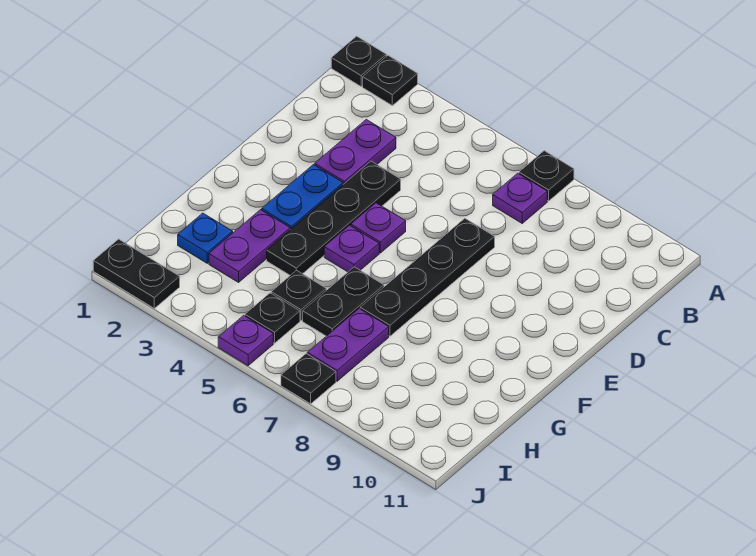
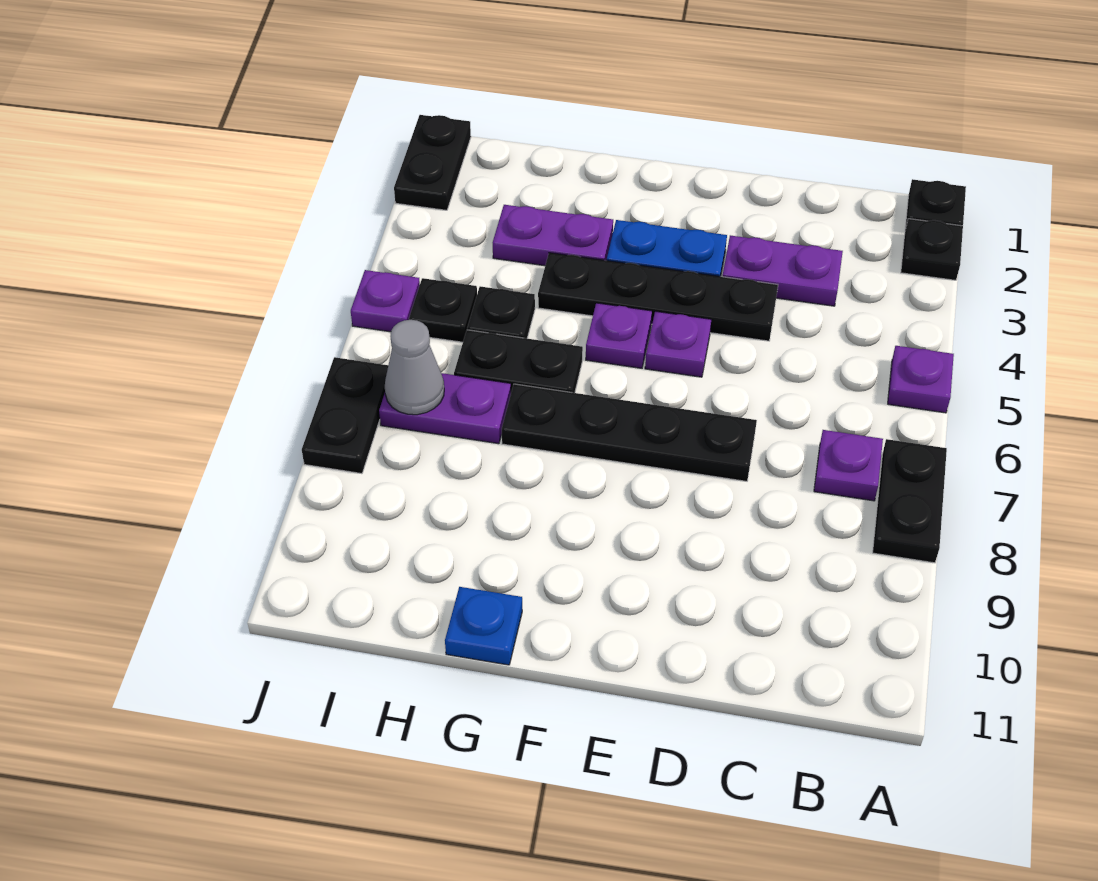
none -> purple 1x1 plate [888,346,954,413]
black 1x1 plate [519,151,574,201] -> black 1x2 plate [873,439,947,563]
blue 1x1 plate [178,213,233,263] -> blue 1x1 plate moved to [445,587,522,665]
none -> grey 1x1 cone [385,320,444,415]
black 1x1 plate [281,354,336,404] -> black 1x2 plate [302,357,388,474]

